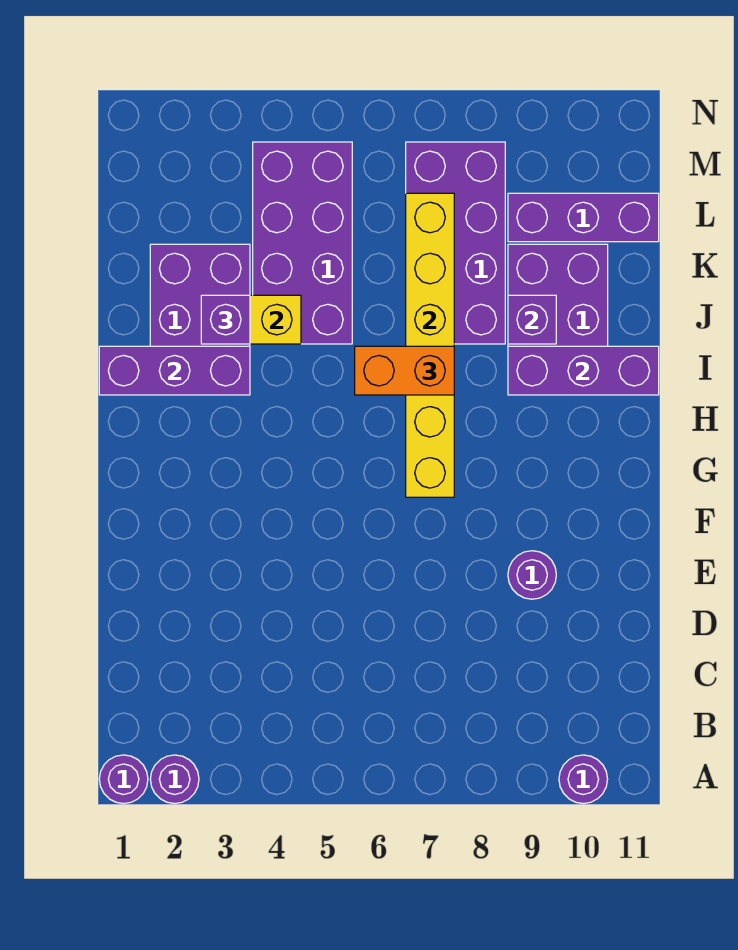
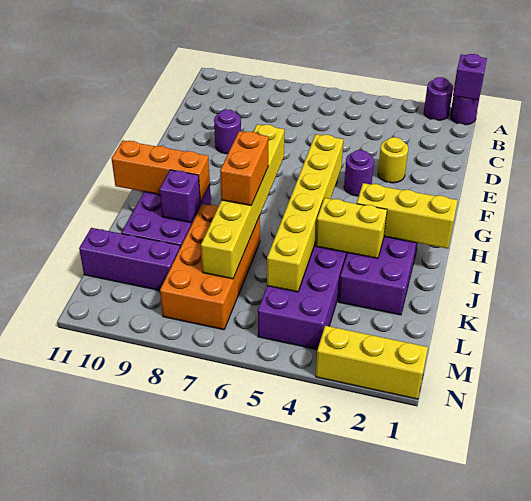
purple 1x1 round brick [559,755,608,804] -> purple 1x1 round brick moved to [344,150,374,196]
none -> yellow 1x1 round brick [378,137,408,183]
none -> yellow 1x6 brick [267,134,343,292]
purple 1x3 brick [99,346,250,395] -> yellow 1x3 brick [357,183,458,249]
orange 1x2 brick [355,346,454,395] -> orange 1x2 brick turned to [220,131,268,206]
purple 1x3 brick [508,346,659,395] -> orange 1x3 brick [111,140,210,202]
purple 1x1 brick [201,295,250,344] -> purple 1x1 brick moved to [453,54,487,100]
purple 2x4 brick [406,142,505,344] -> orange 2x4 brick [160,204,260,330]
none -> yellow 1x3 brick [316,326,428,399]

